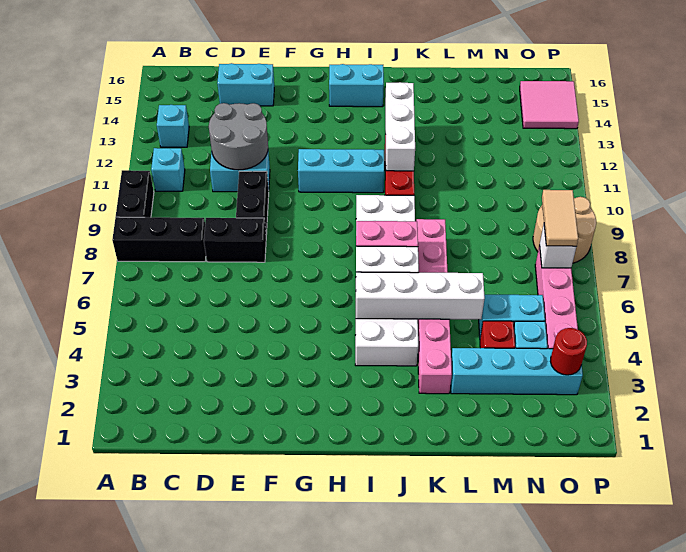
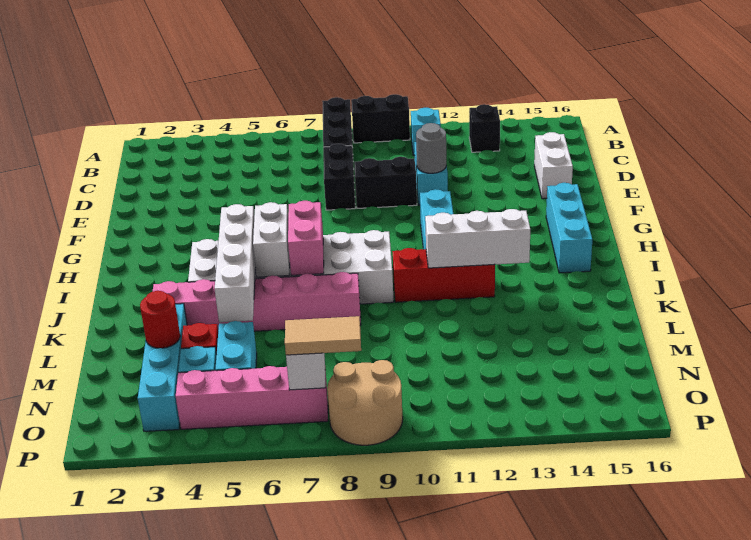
cyan 1x1 brick [157,105,189,147] -> black 1x1 brick [469,104,500,152]
grey 2x2 round brick [209,103,268,170] -> grey 1x1 round brick [416,123,446,173]
cyan 1x2 brick [217,63,274,106] -> white 1x2 brick [534,132,573,199]
cyan 1x2 brick [329,64,384,107] -> cyan 1x3 brick [546,183,592,273]
red 1x1 round brick [550,328,587,375] -> red 1x1 round brick moved to [140,291,180,348]
pink 2x2 tile [520,81,579,129] -> none

